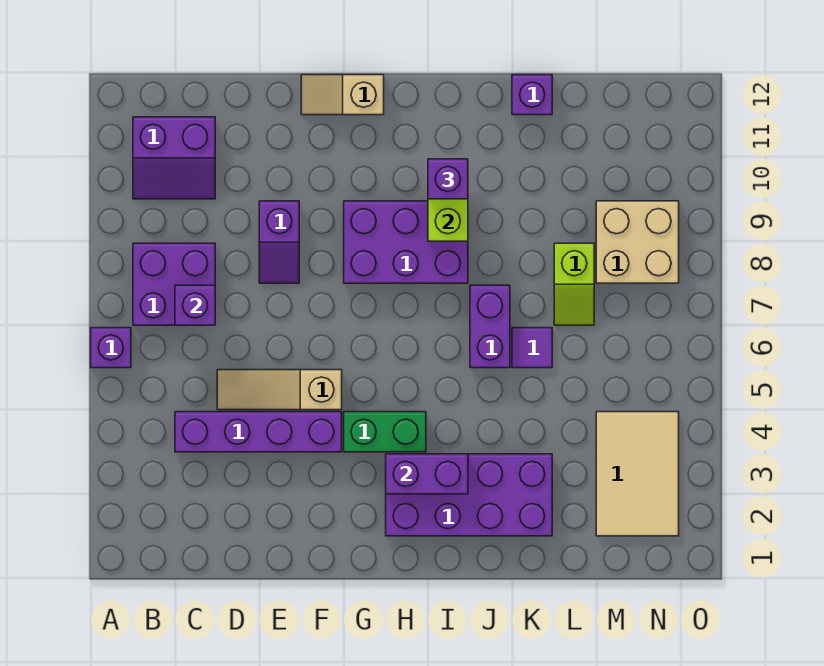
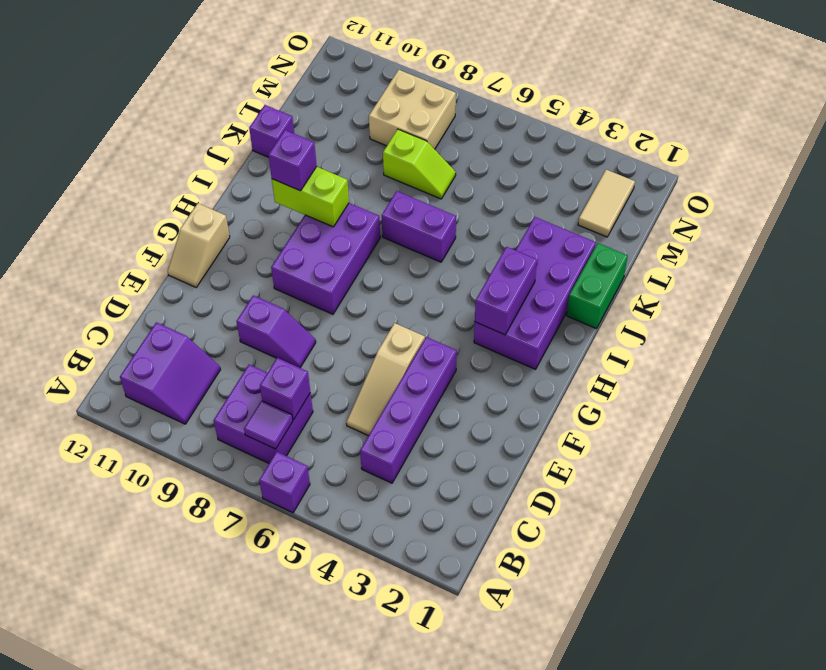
green 1x2 brick [344,412,426,452] -> green 1x2 brick moved to [567,243,628,329]
purple 1x1 tile [512,328,552,368] -> purple 1x1 tile moved to [244,401,293,449]
tan 2x3 tile [596,412,679,536] -> tan 1x2 tile [578,170,635,237]

